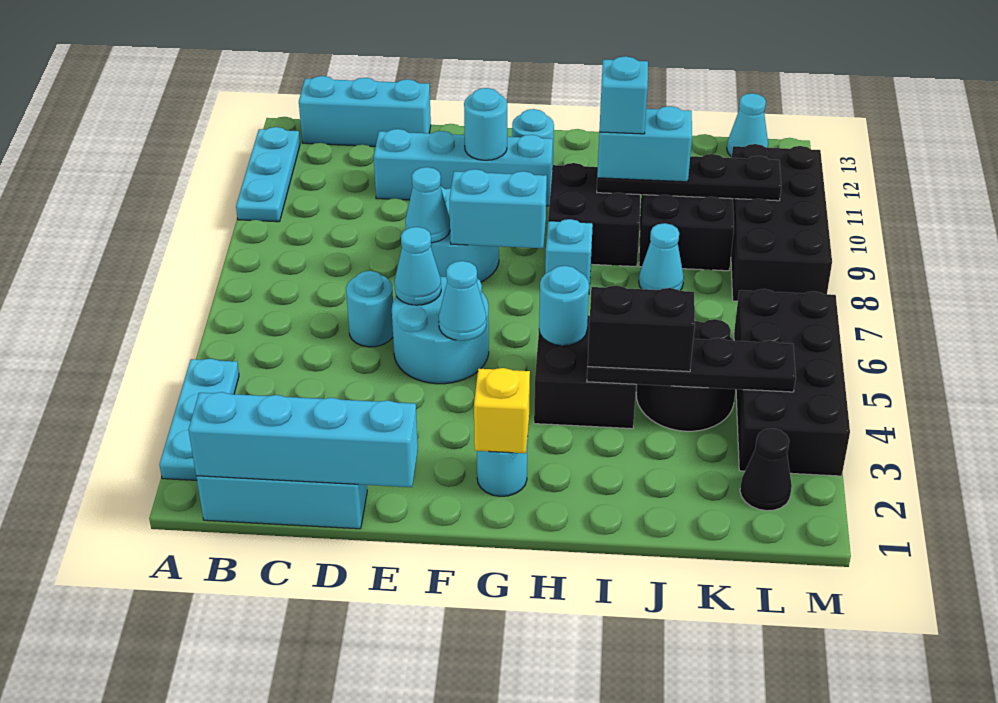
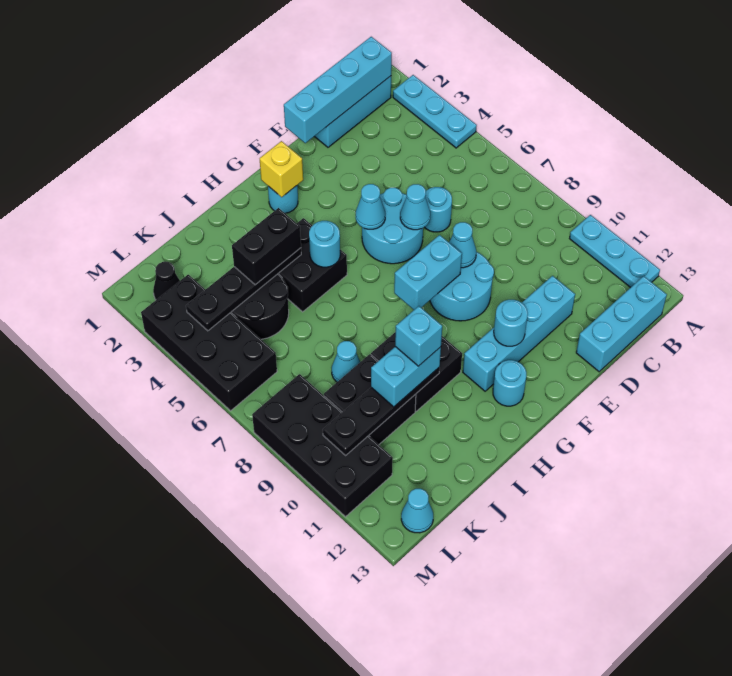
cyan 1x1 brick [545,219,593,290] -> none

